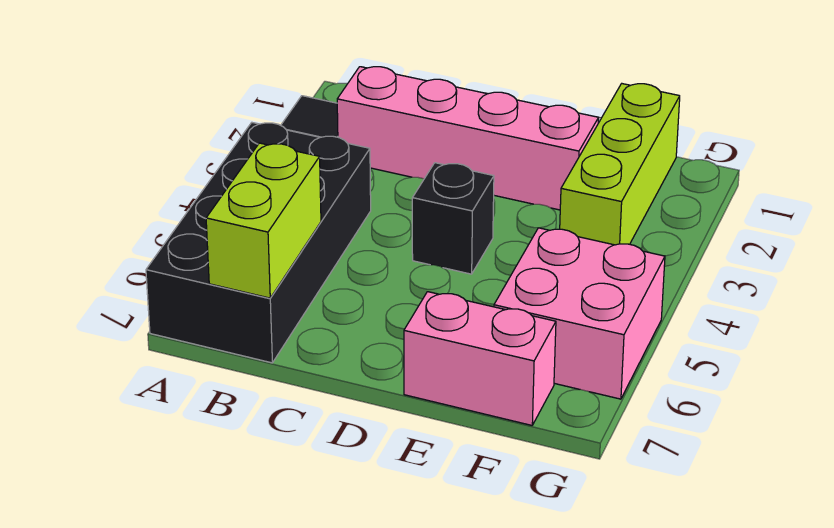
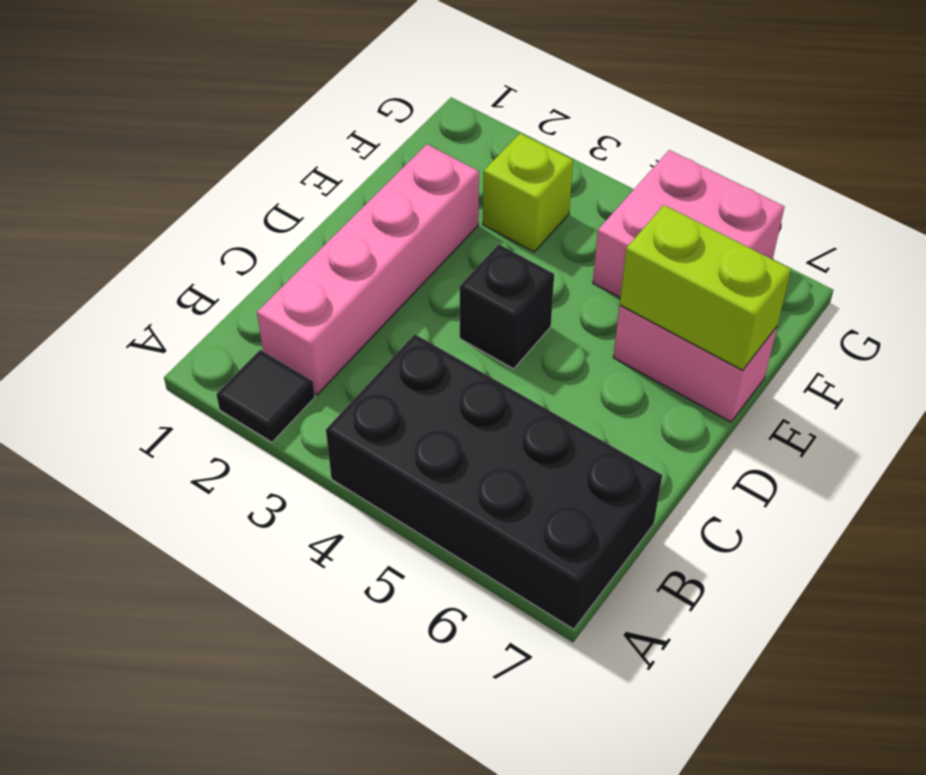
lime 1x2 brick [206,143,321,298] -> lime 1x2 brick moved to [620,205,791,370]
pink 1x2 brick [404,292,556,425] -> pink 1x2 brick turned to [613,305,777,422]
lime 1x3 brick [560,84,680,245] -> lime 1x1 brick [483,133,573,252]

